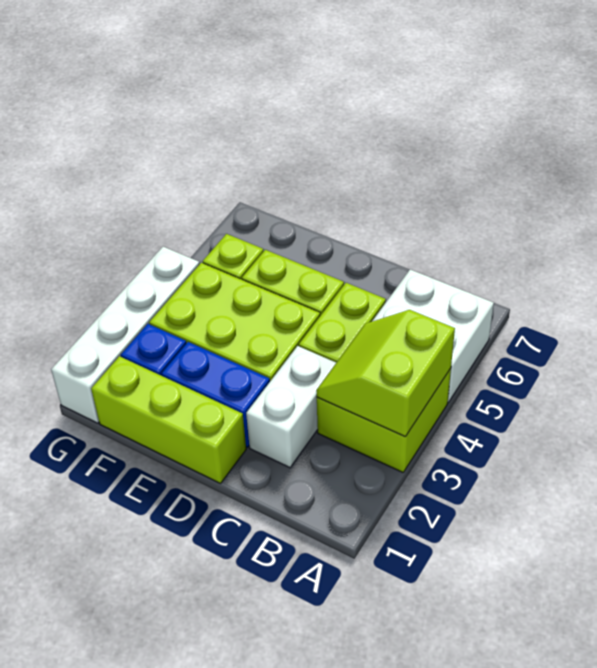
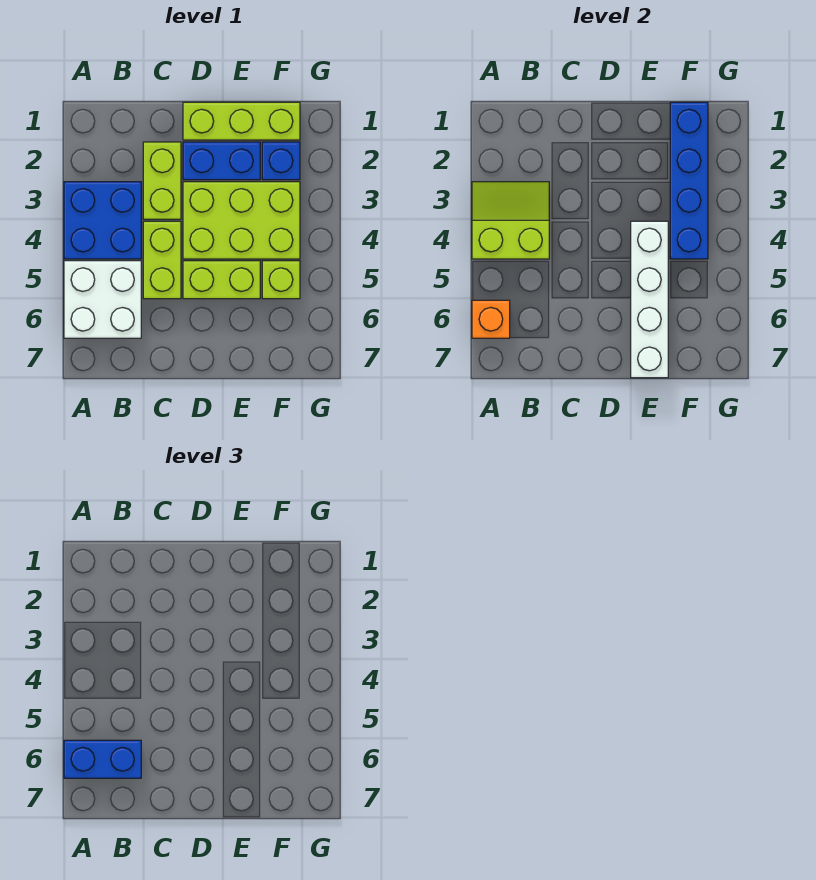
lime 2x2 brick [317,368,451,472] -> blue 2x2 brick [64,182,141,259]
lime 2x2 slope [316,310,455,437] -> lime 2x2 slope turned to [472,182,549,259]
none -> orange 1x1 brick [472,300,510,338]
none -> blue 1x2 brick [64,740,141,778]
white 1x2 brick [246,346,336,468] -> lime 1x2 brick [143,142,181,219]
none -> blue 1x4 brick [670,102,708,259]
white 1x4 brick [51,247,200,423] -> white 1x4 brick moved to [631,221,668,378]

